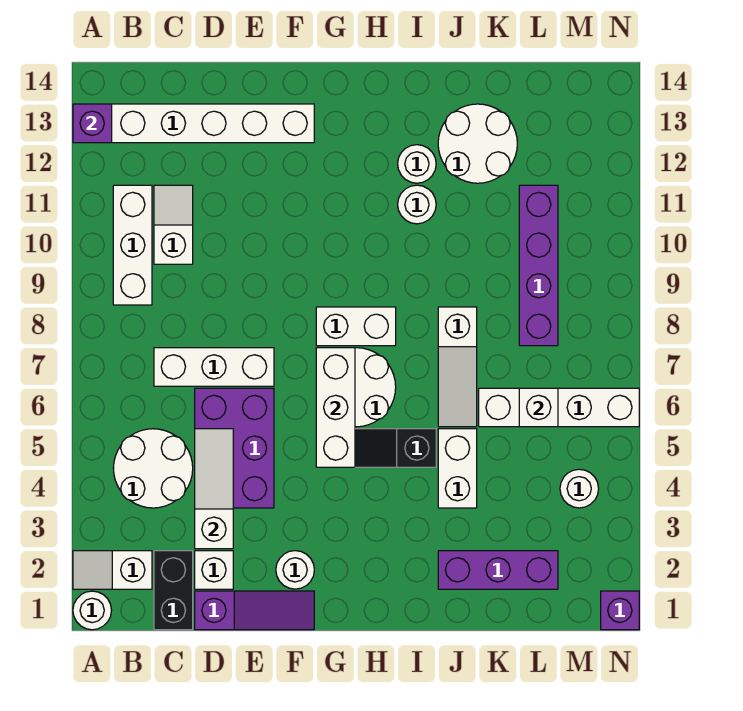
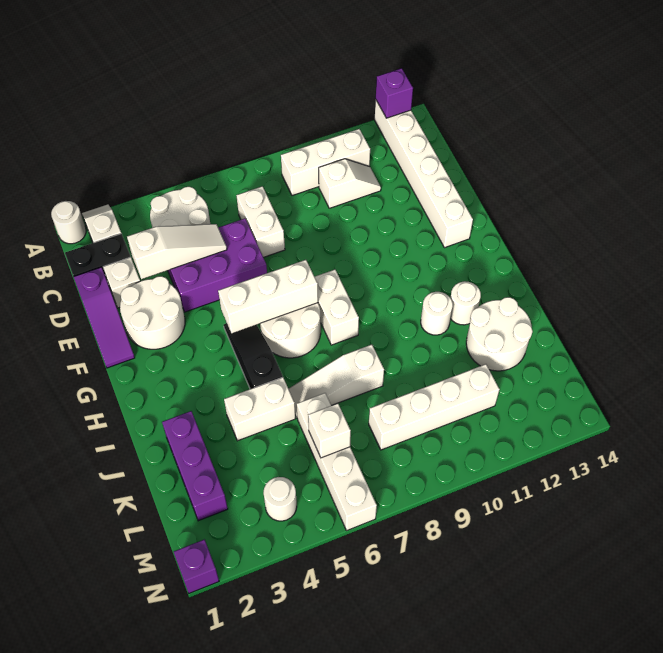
white 1x3 brick [154,348,274,386] -> white 1x2 brick [236,186,285,257]
white 1x1 round brick [276,551,314,589] -> white 2x2 round brick [120,276,185,349]
purple 1x4 brick [519,185,558,346] -> white 1x4 brick [369,364,500,450]

